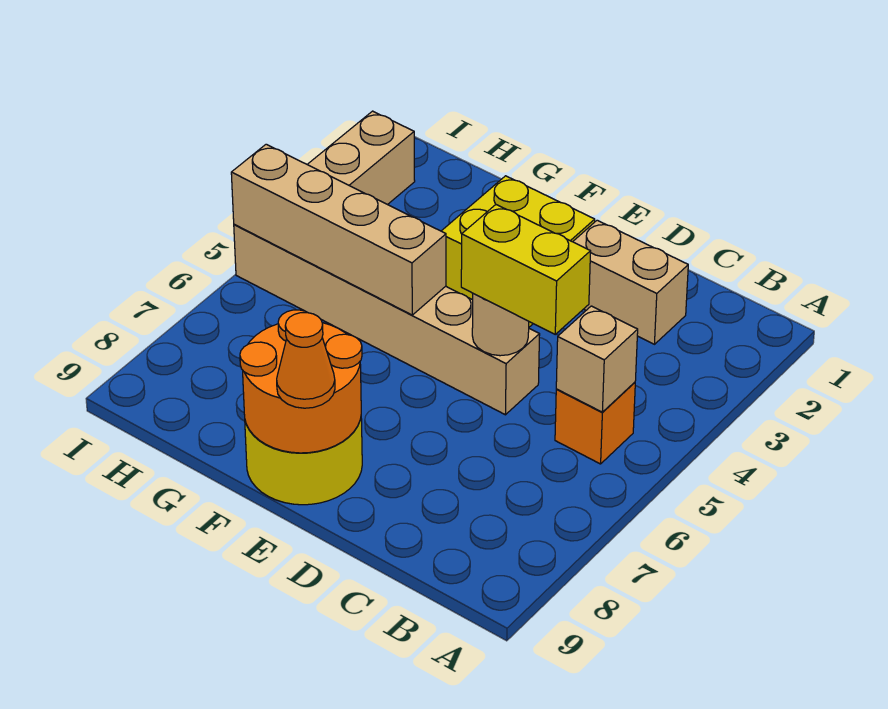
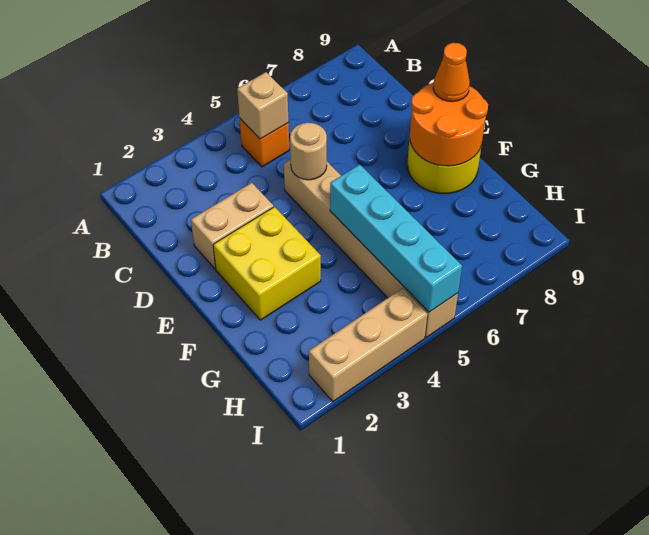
tan 1x2 brick [573,220,688,344] -> tan 1x2 brick turned to [191,183,274,269]
yellow 1x2 brick [461,205,591,334] -> none
tan 1x4 brick [231,144,446,315] -> cyan 1x4 brick [330,165,462,312]

